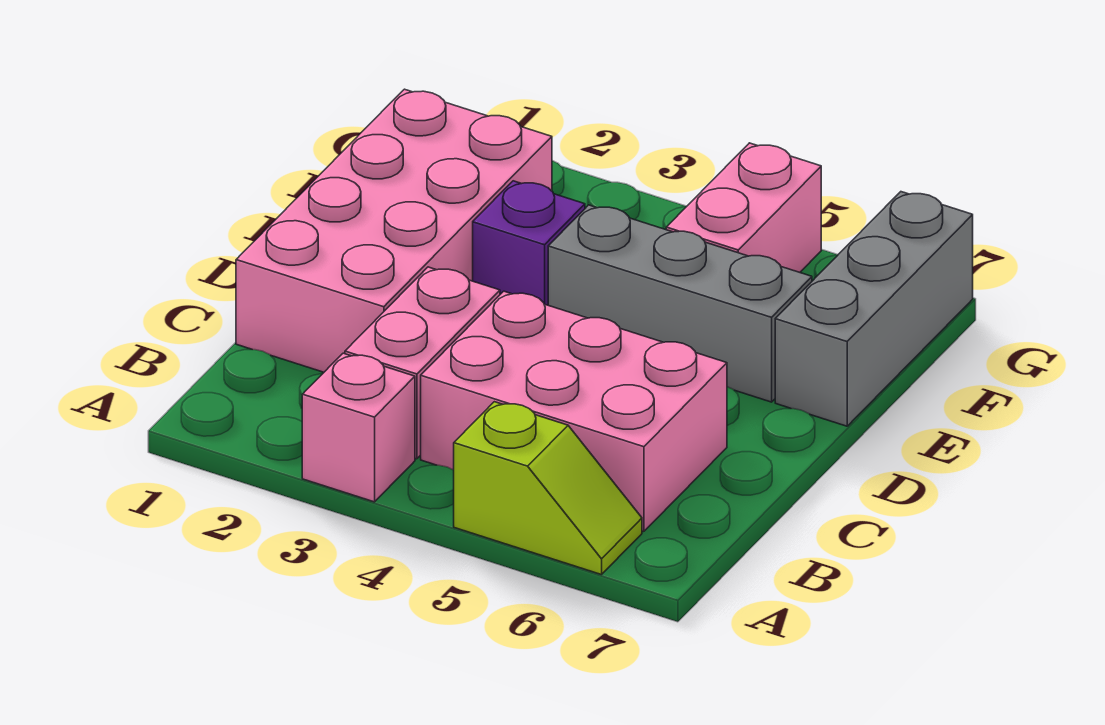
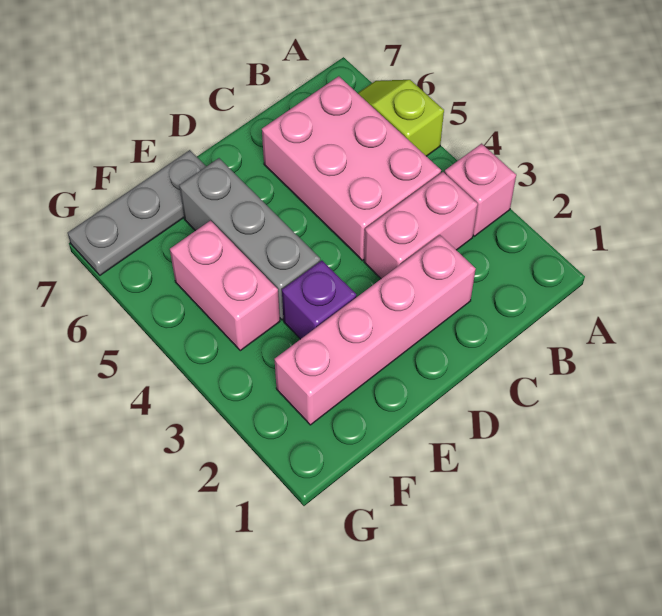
pink 2x4 brick [236,89,552,372] -> pink 1x4 brick [275,235,476,425]
grey 1x3 brick [775,192,973,426] -> grey 1x3 plate [68,150,206,275]
pink 1x2 brick [666,143,821,272] -> pink 1x2 brick turned to [170,221,280,351]

